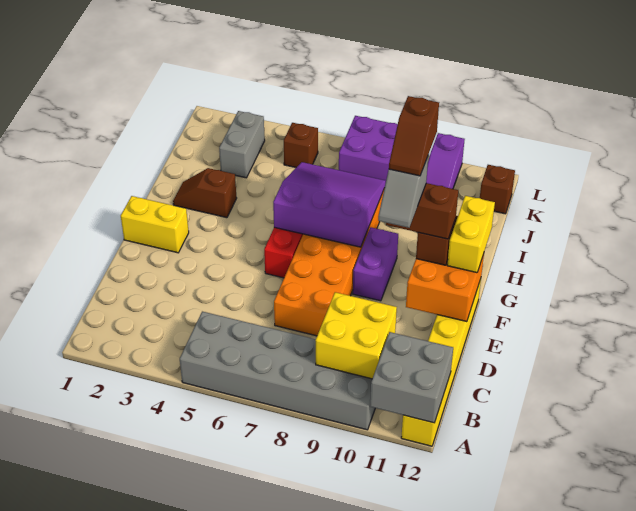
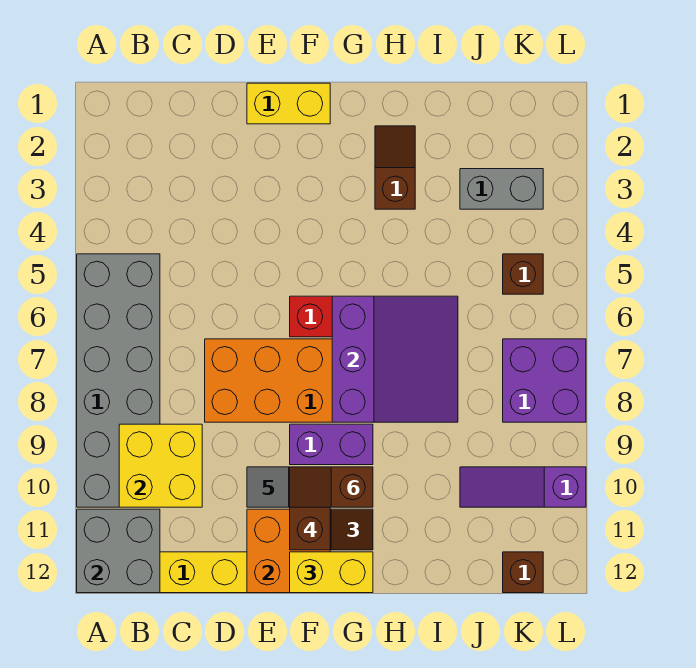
yellow 1x2 brick [121,196,189,253] -> yellow 1x2 brick turned to [247,83,330,124]

